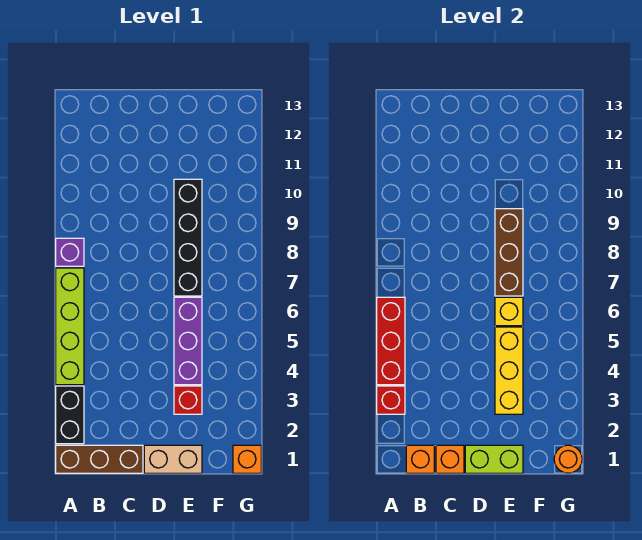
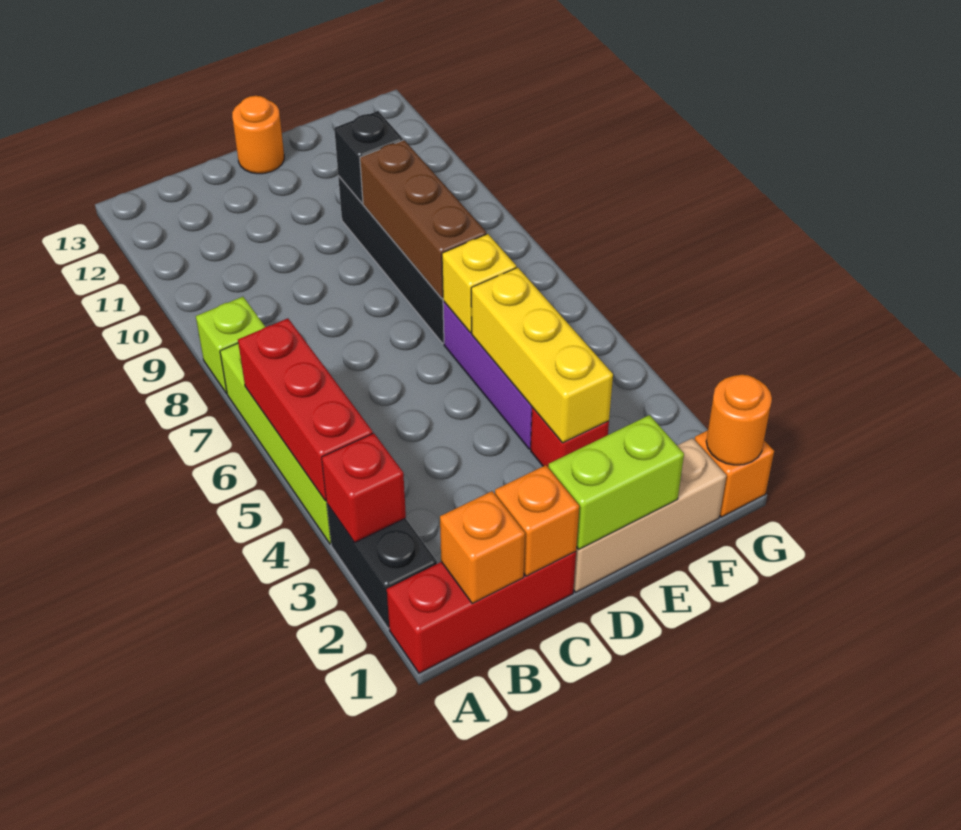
brown 1x3 brick [56,445,143,473] -> red 1x3 brick [387,552,576,673]
purple 1x1 brick [56,238,84,266] -> lime 1x1 brick [196,297,265,393]
tan 1x2 brick [144,445,202,473] -> tan 1x3 brick [573,438,726,592]
none -> orange 1x1 round brick [232,96,284,174]
none -> black 1x1 brick [334,111,403,203]

